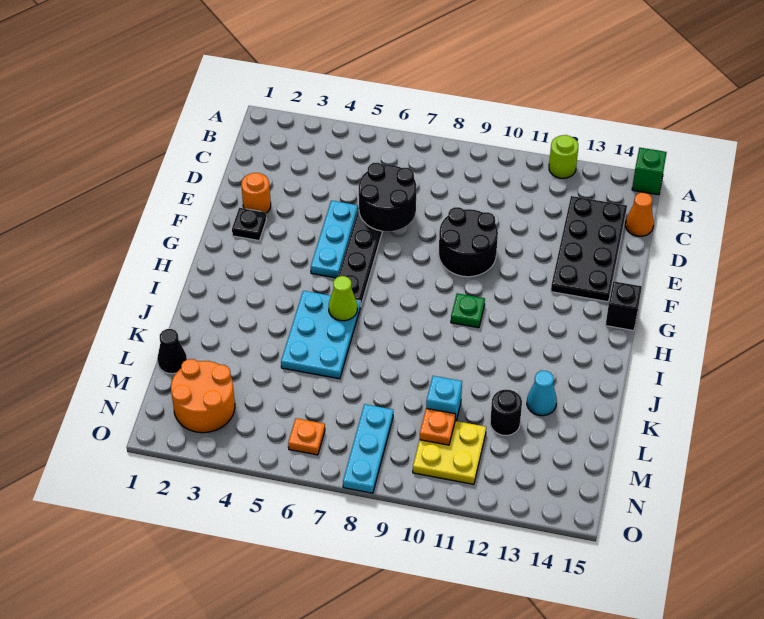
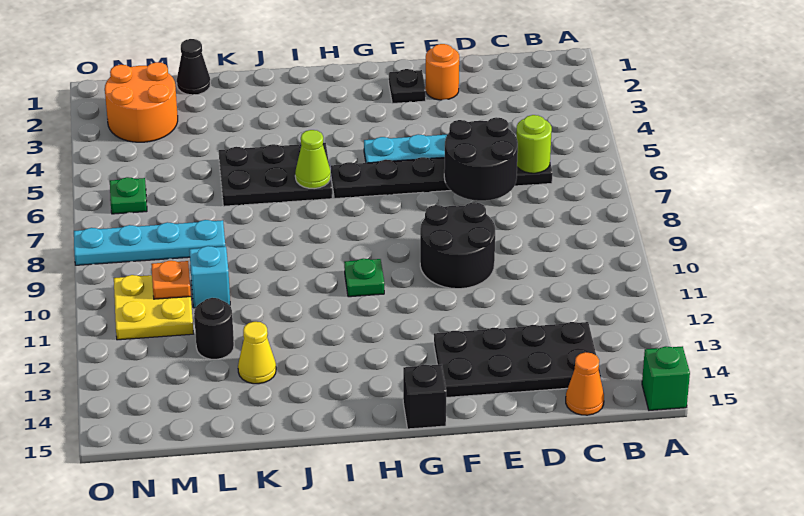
lime 1x1 round brick [549,135,578,178] -> lime 1x1 round brick moved to [516,115,552,173]
cyan 2x3 plate [281,291,361,379] -> black 2x3 plate [219,143,332,206]
cyan 1x1 cone [527,371,557,416] -> yellow 1x1 cone [238,322,276,384]
cyan 1x3 plate [343,404,393,493] -> cyan 1x4 plate [74,220,225,265]
orange 1x1 plate [288,418,325,455] -> green 1x1 plate [110,177,147,214]

